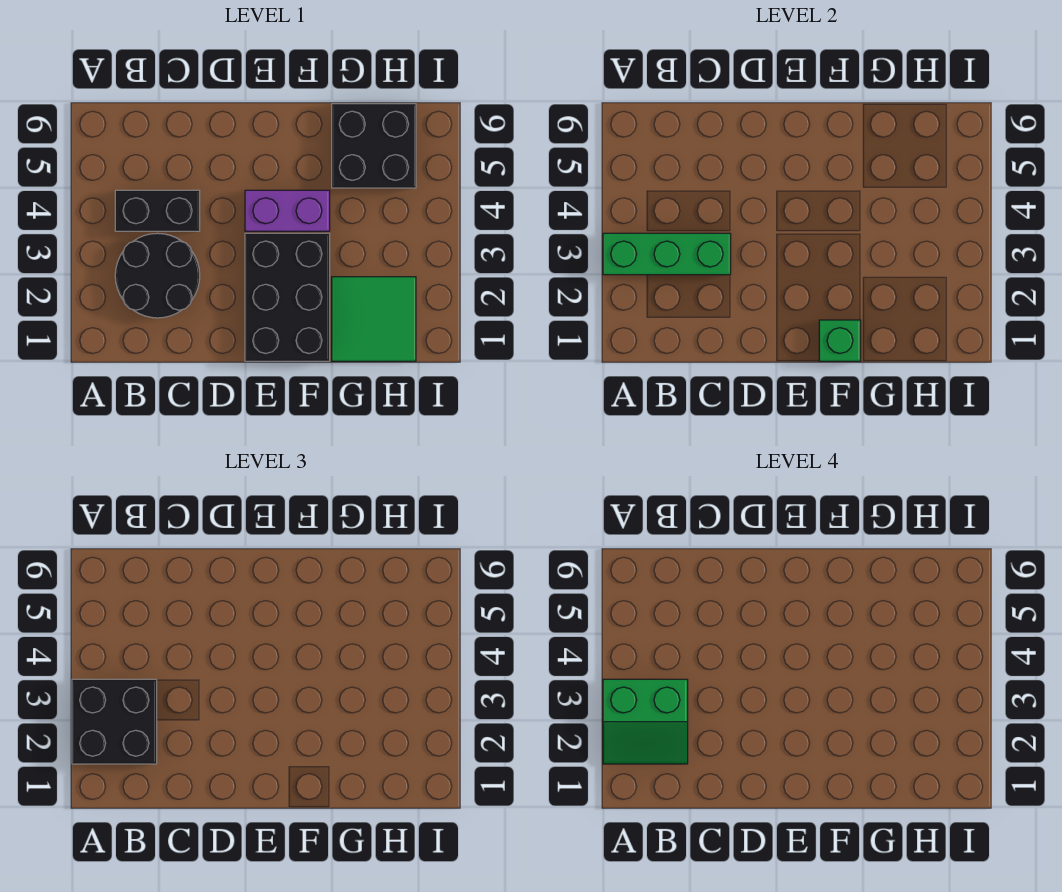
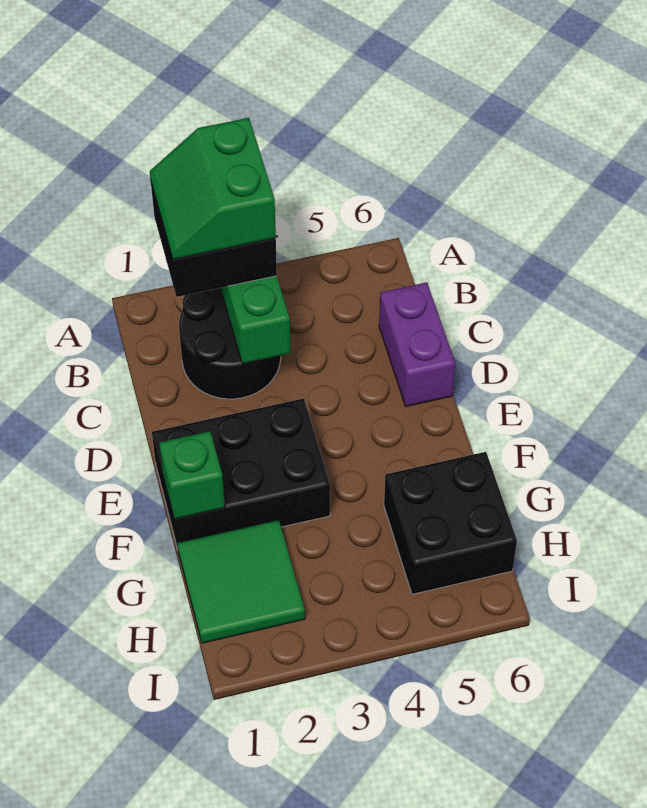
black 1x2 brick [115,190,200,231] -> none
purple 1x2 brick [245,190,330,231] -> purple 1x2 brick moved to [379,283,455,406]

